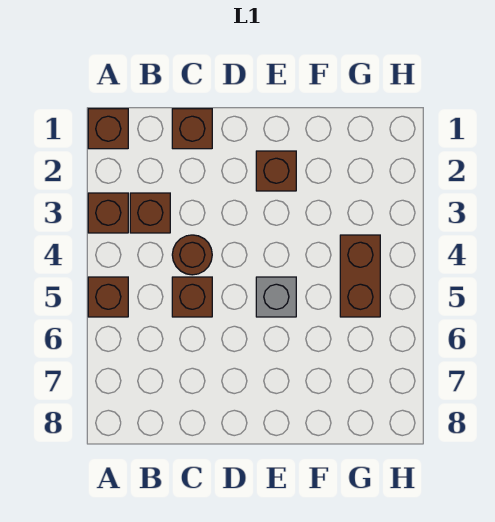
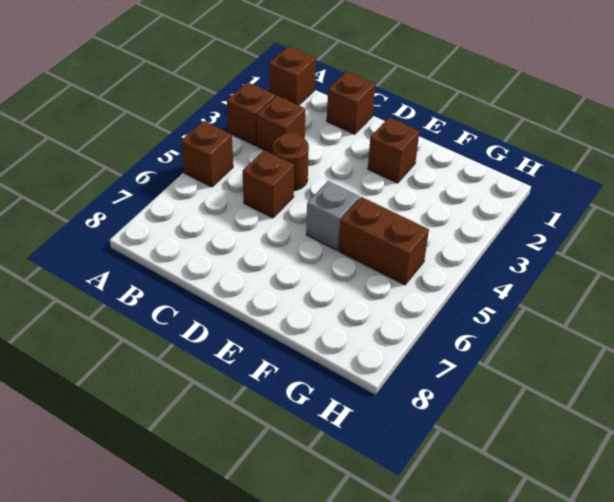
brown 1x2 brick [340,235,380,317] -> brown 1x2 brick turned to [339,197,429,285]

